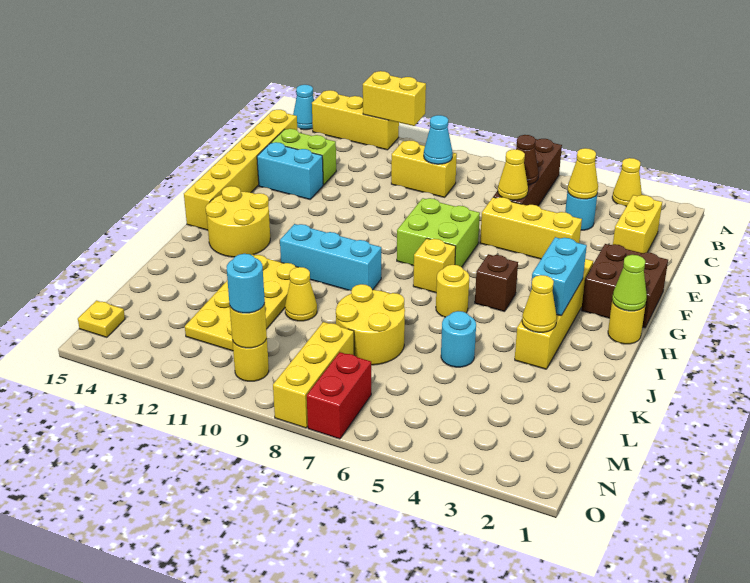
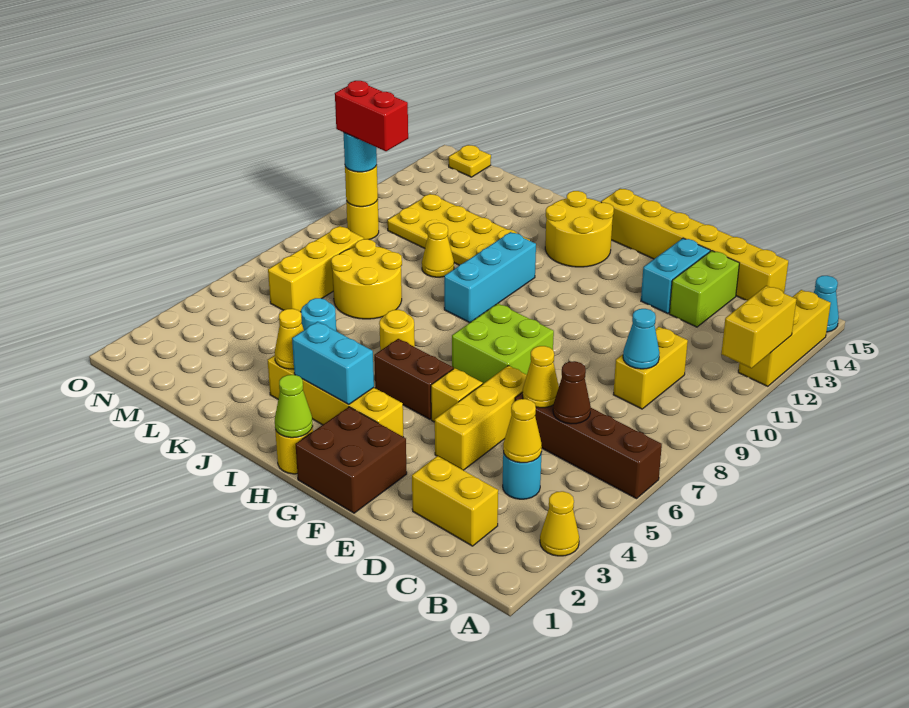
brown 1x1 brick [475,254,518,312] -> brown 1x2 brick [374,339,453,419]
yellow 1x1 brick [413,238,456,293] -> yellow 1x1 brick moved to [431,368,483,422]
yellow 1x3 brick [273,322,354,428] -> yellow 1x3 brick turned to [268,226,364,312]
red 1x2 brick [307,352,371,439] -> red 1x2 brick moved to [335,81,408,151]

